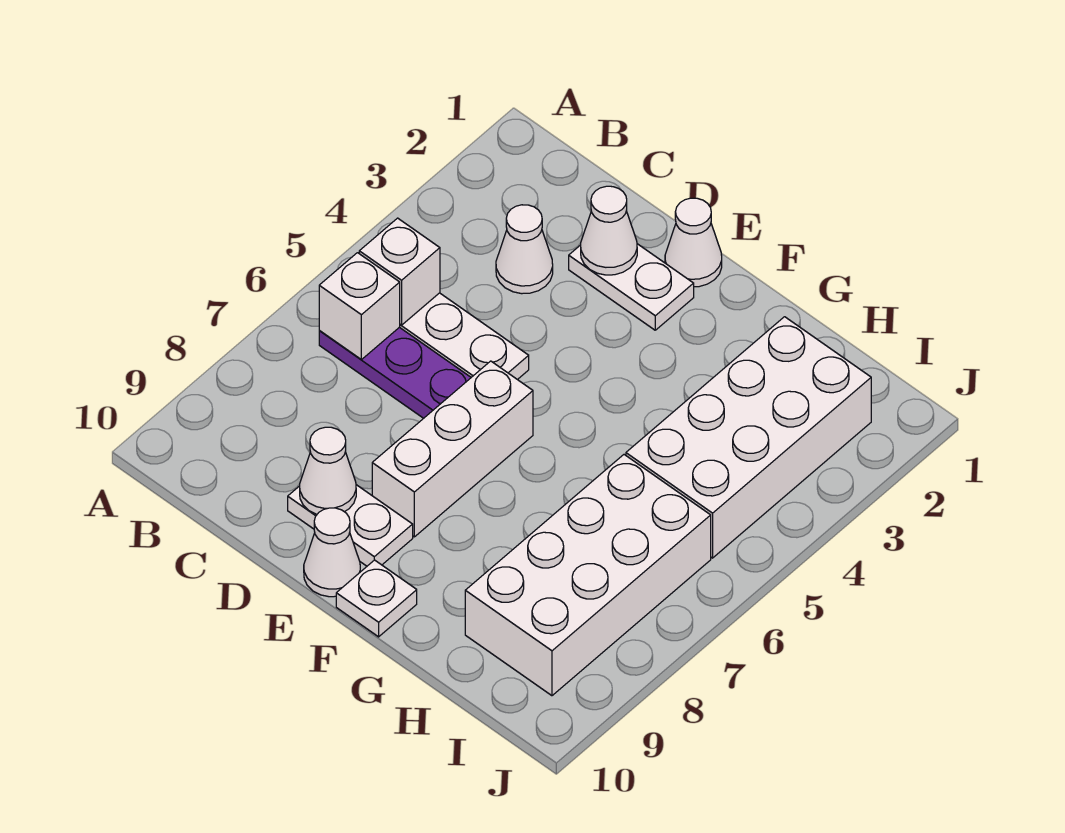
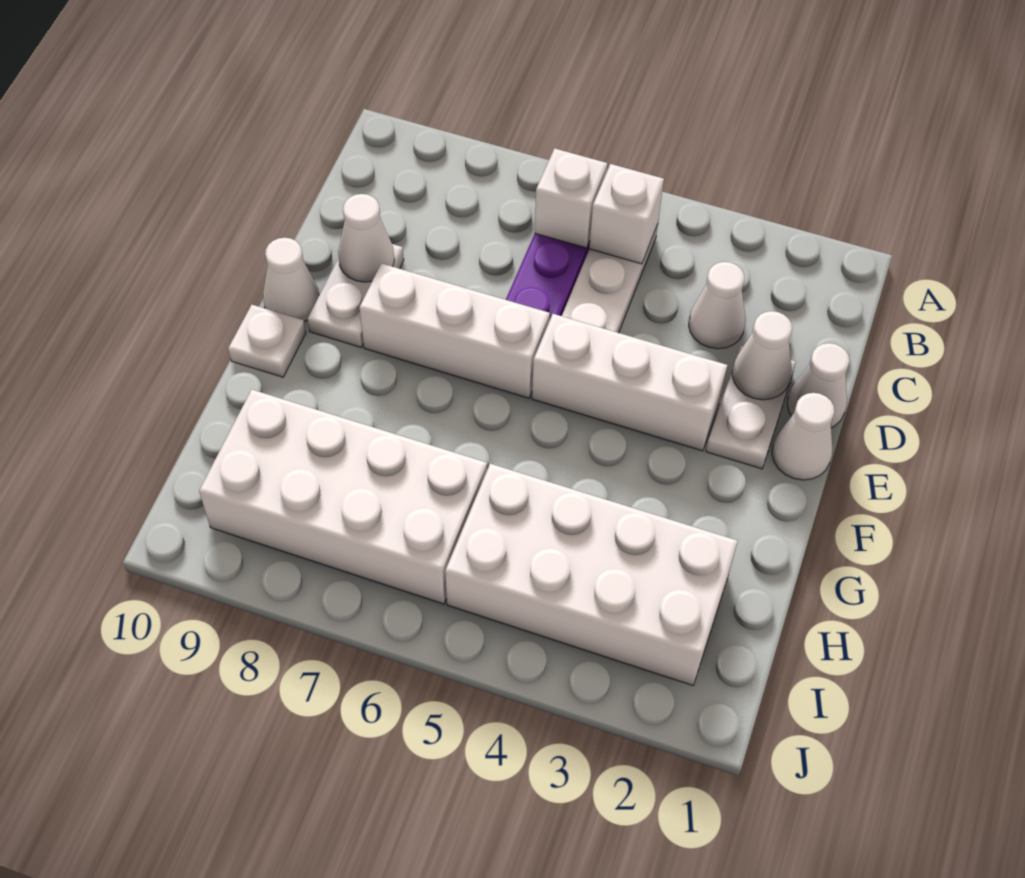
none -> white 1x1 cone [787,343,850,427]
none -> white 1x3 brick [532,314,727,451]

